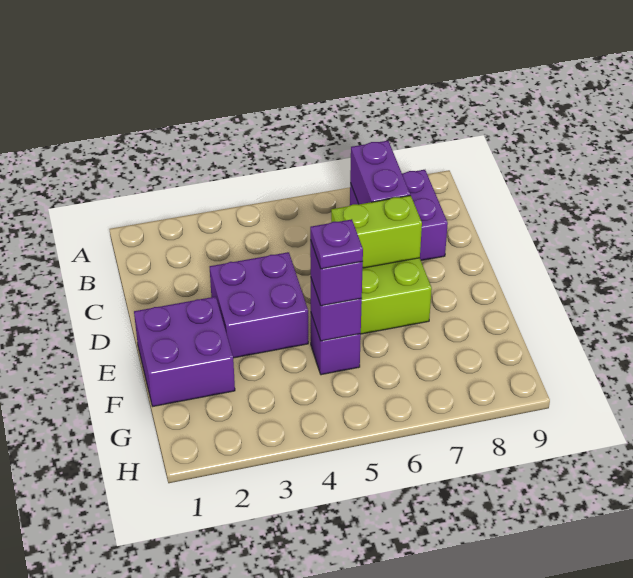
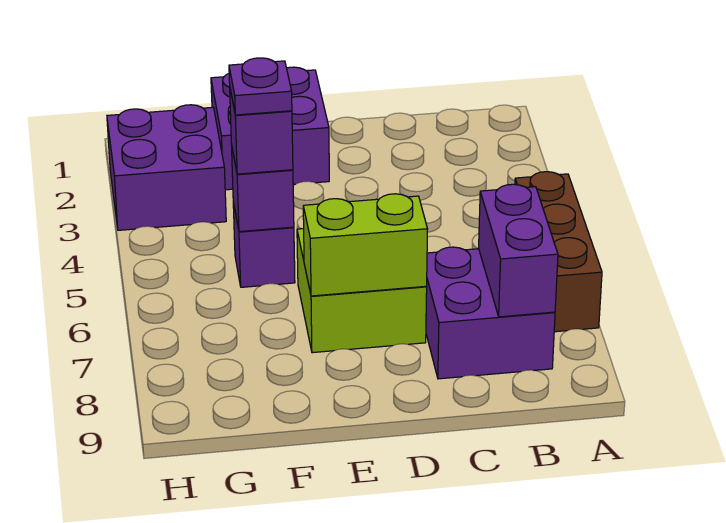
none -> brown 1x3 brick [515,172,602,332]
purple 1x2 brick [350,141,410,204] -> purple 1x2 brick turned to [479,184,558,317]
purple 2x2 brick [210,252,308,358] -> purple 2x2 brick moved to [107,105,226,230]
lime 1x2 brick [331,195,422,268] -> lime 1x2 brick turned to [303,194,428,296]

